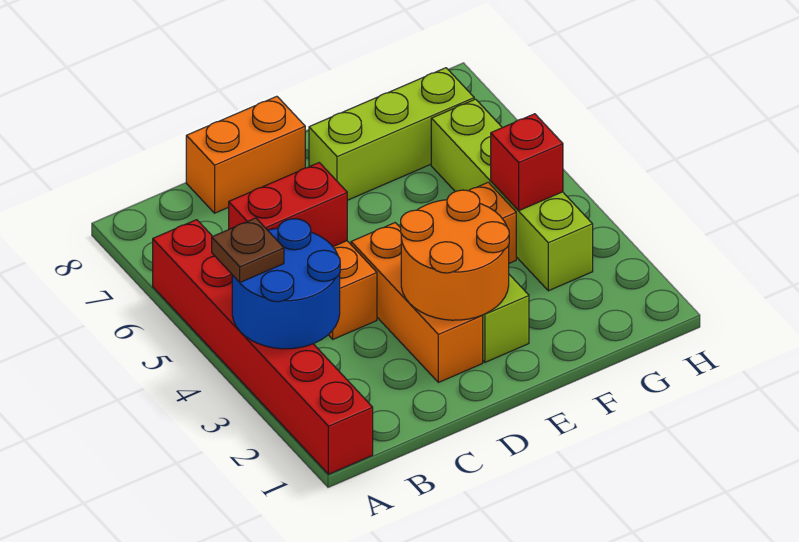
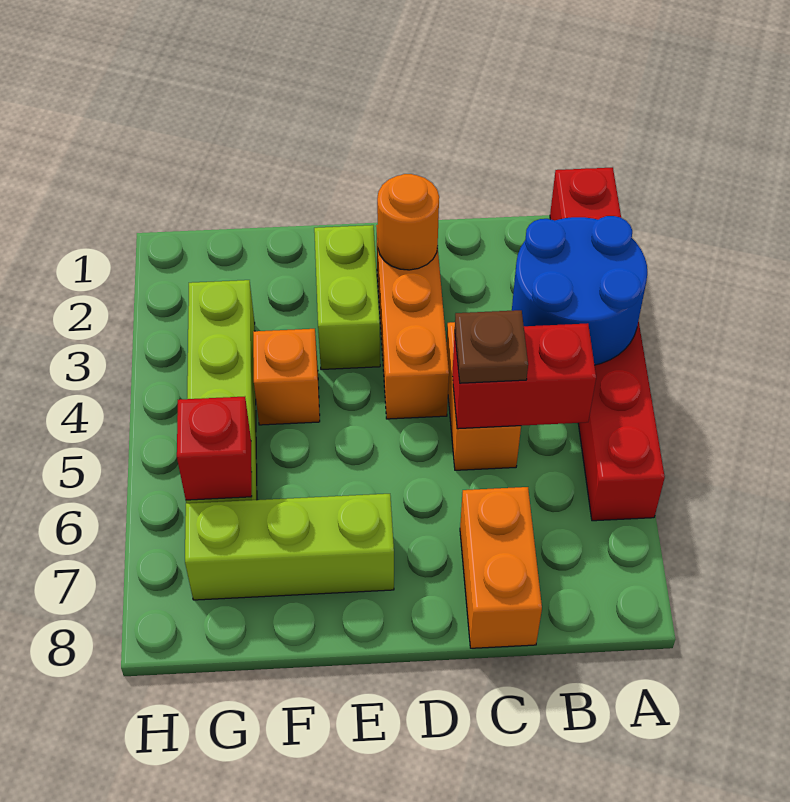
brown 1x1 plate [212,218,284,282] -> brown 1x1 plate moved to [455,310,528,383]
orange 1x2 brick [186,96,305,213] -> orange 1x2 brick turned to [460,487,542,648]
orange 2x2 round brick [401,190,509,320] -> orange 1x1 round brick [377,174,439,270]
red 1x1 brick [491,114,563,211] -> red 1x1 brick moved to [177,397,252,500]

